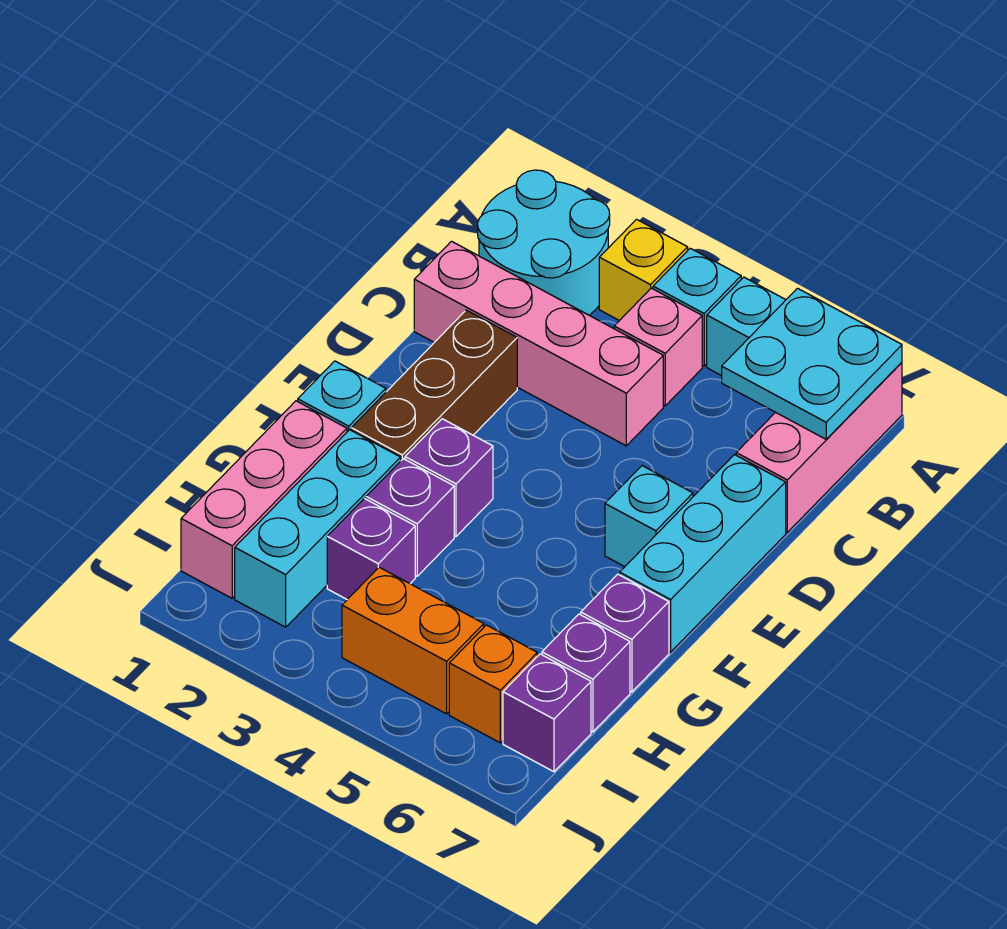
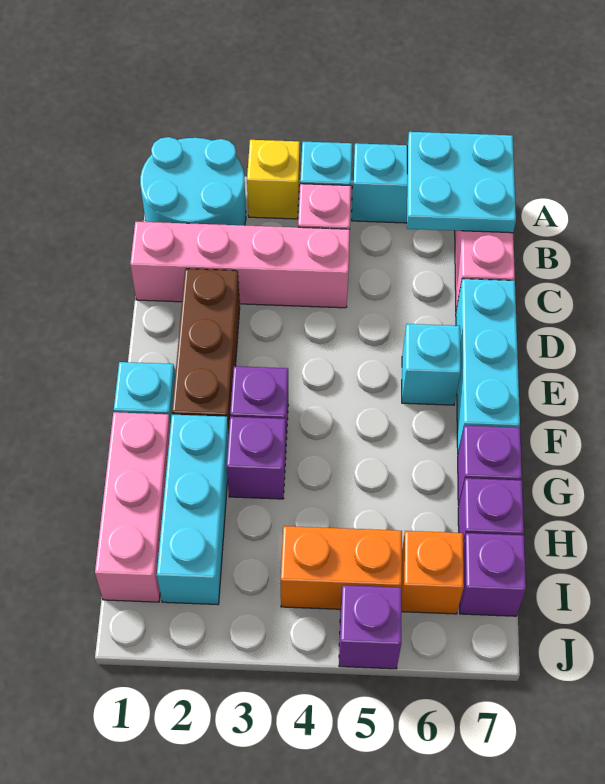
purple 1x1 brick [327,498,415,599] -> purple 1x1 brick moved to [339,585,402,669]

